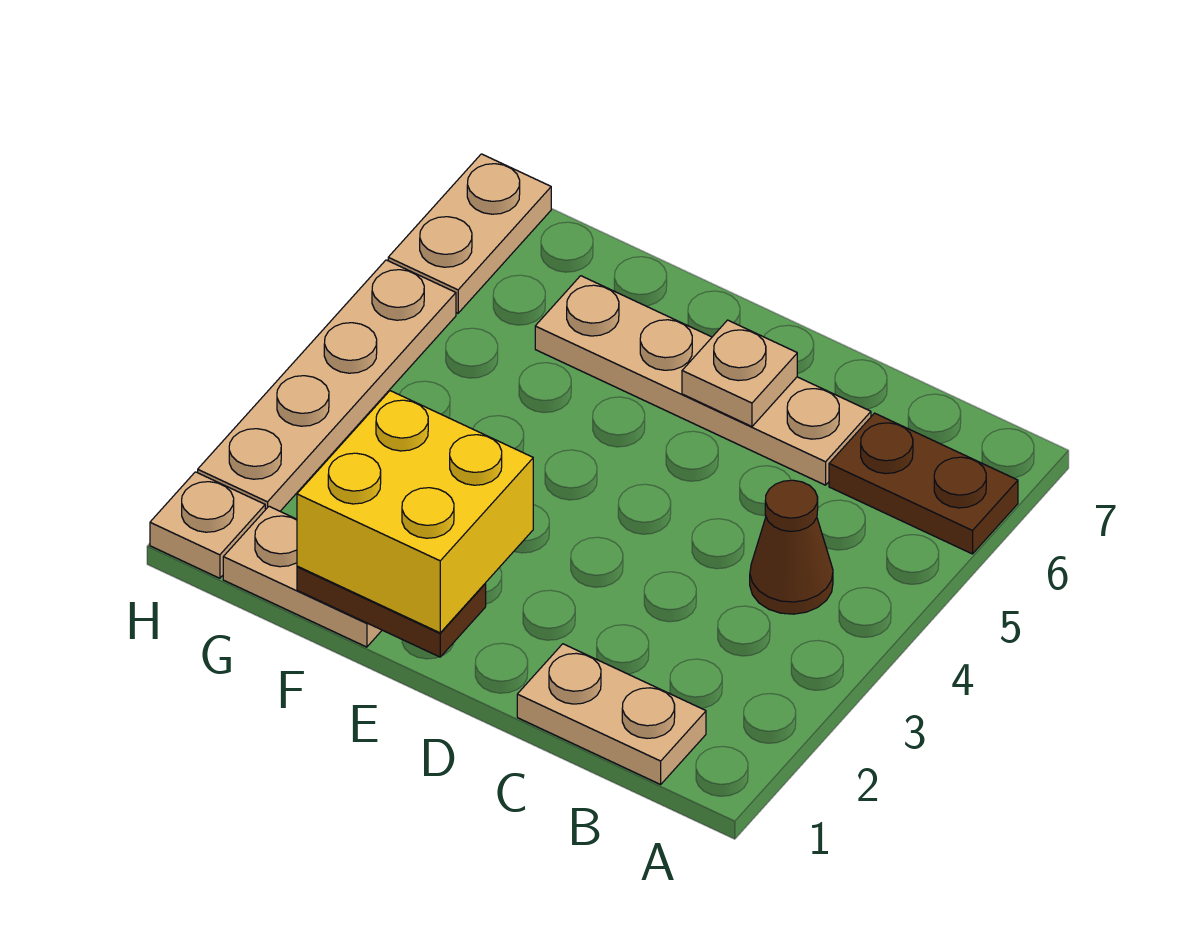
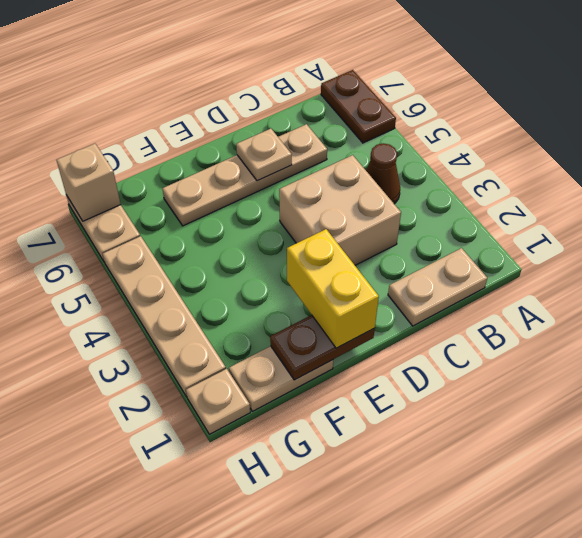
brown 1x2 plate [829,413,1018,554] -> brown 1x2 plate turned to [321,70,396,143]
none -> tan 2x2 brick [279,155,401,265]
yellow 2x2 brick [297,391,533,633] -> yellow 1x2 brick [287,229,379,348]
none -> tan 1x1 brick [57,144,121,221]

